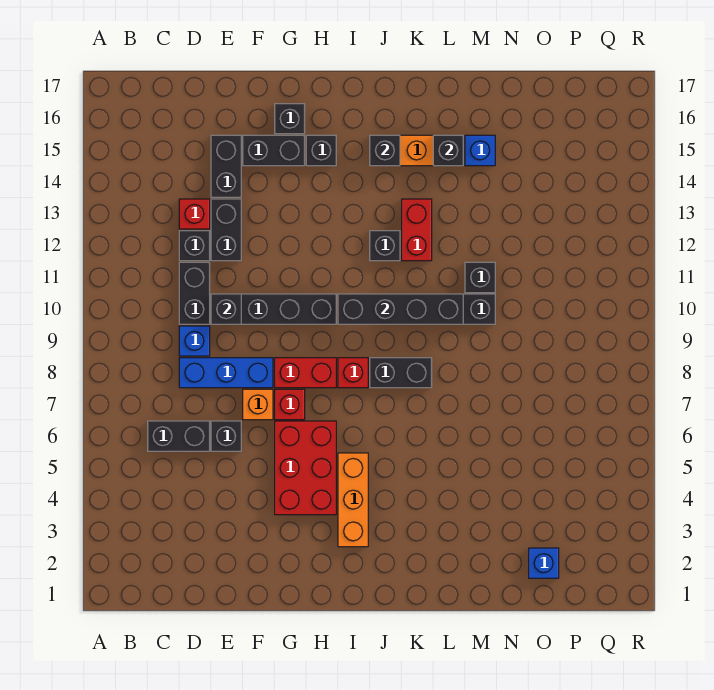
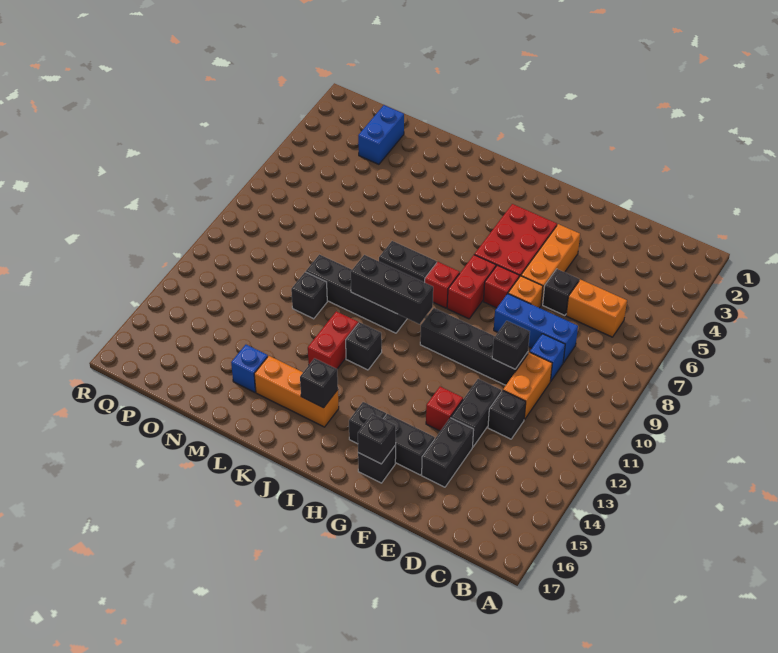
black 1x2 brick [148,421,210,451] -> orange 1x2 brick [566,280,627,337]
black 1x2 brick [179,262,210,324] -> orange 1x2 brick [503,352,552,420]
red 1x1 brick [179,199,210,229] -> red 1x1 brick moved to [426,387,463,431]
red 1x2 brick [275,358,336,388] -> red 1x2 brick turned to [447,255,496,319]
orange 1x3 brick [338,453,368,547] -> orange 1x3 brick moved to [521,224,580,305]
black 1x4 brick [338,294,463,324] -> black 1x3 brick [351,255,433,324]
black 1x1 brick [433,135,463,166] -> black 1x1 brick moved to [358,414,396,464]
blue 1x1 brick [529,548,559,578] -> blue 1x2 brick [358,105,404,164]

